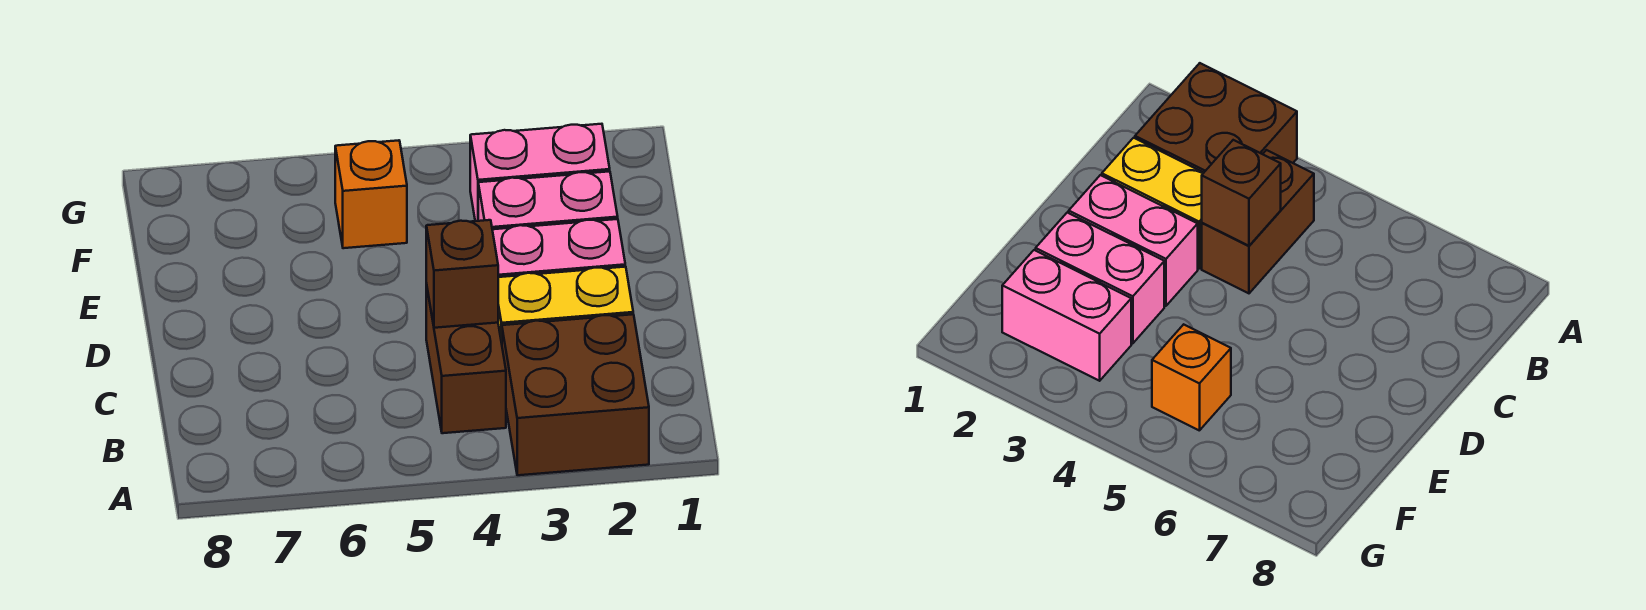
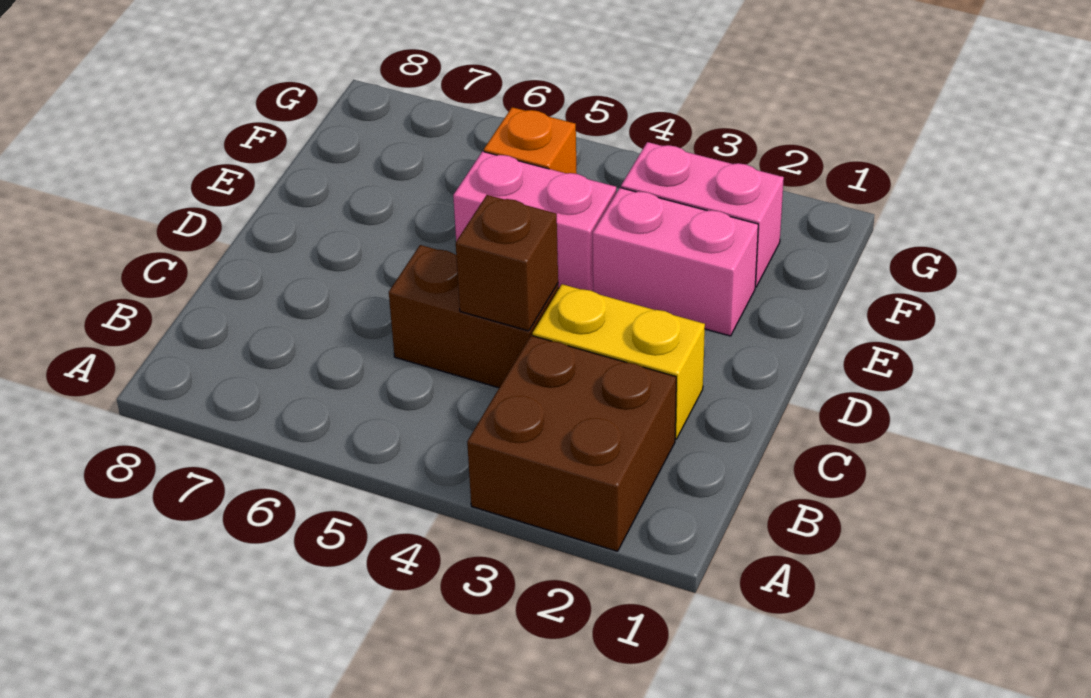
brown 1x2 brick [426,284,506,433] -> brown 1x2 brick turned to [389,245,558,388]
pink 1x2 brick [492,219,625,277] -> pink 1x2 brick moved to [453,151,616,291]

